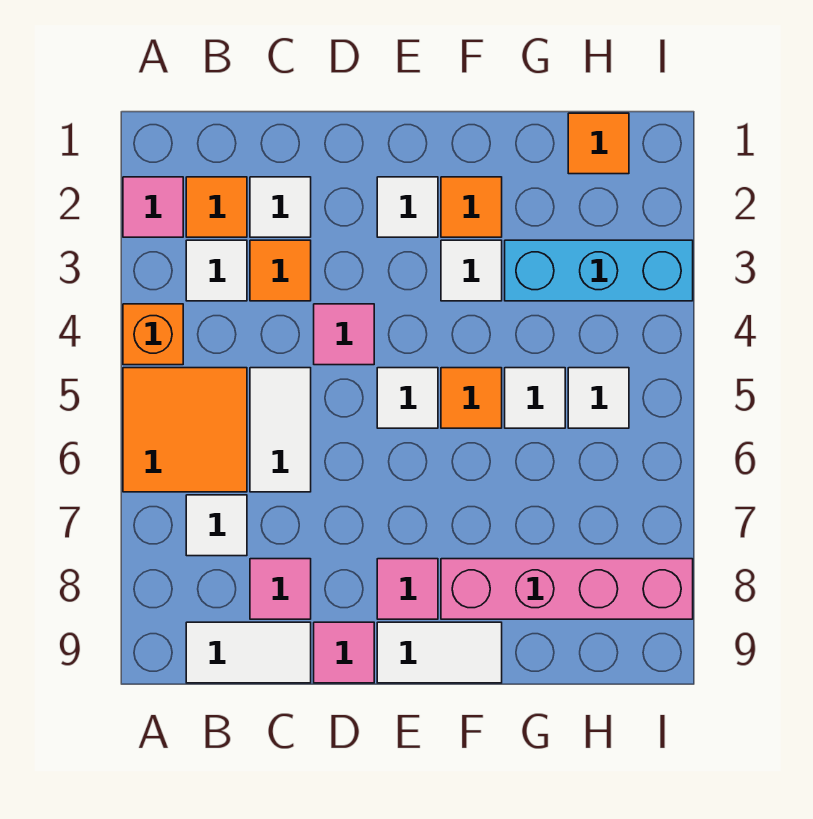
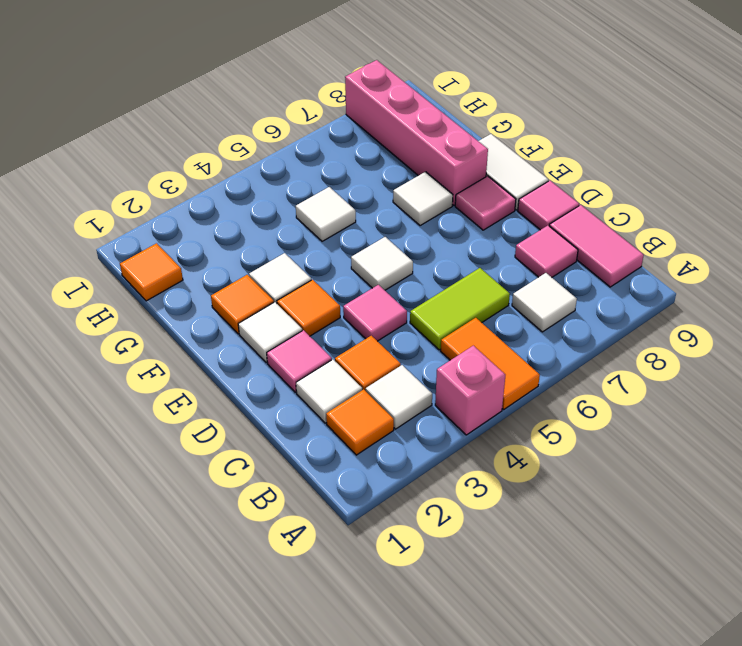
pink 1x1 tile [123,177,183,237] -> pink 1x1 tile moved to [267,330,332,392]
orange 1x1 brick [123,304,183,365] -> pink 1x1 brick [435,346,505,435]
orange 2x2 tile [123,368,247,492] -> orange 1x2 tile [441,318,540,409]
white 1x2 tile [186,622,311,683] -> pink 1x2 tile [549,205,644,287]
white 1x2 tile [250,368,311,492] -> lime 1x2 tile [410,268,510,350]
orange 1x1 tile [441,368,502,428] -> orange 1x1 tile moved to [277,280,340,336]
cyan 1x3 brick [505,240,693,301] -> none
white 1x1 tile [568,368,629,428] -> white 1x1 tile moved to [393,172,453,226]

